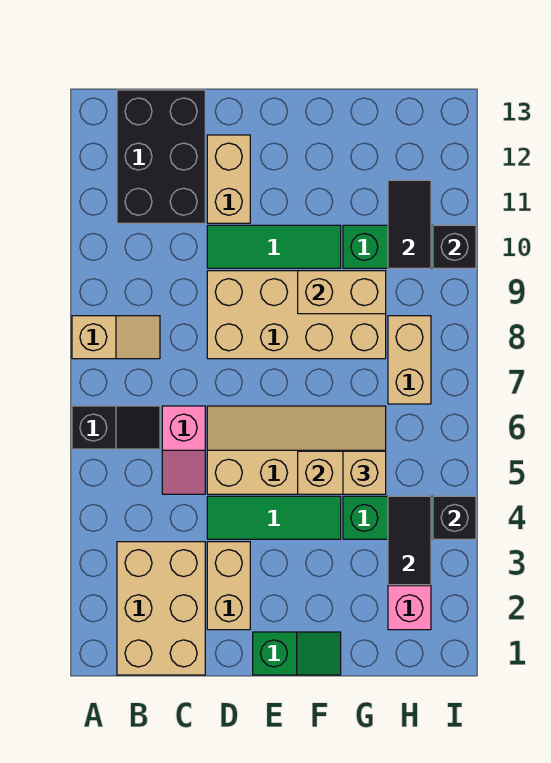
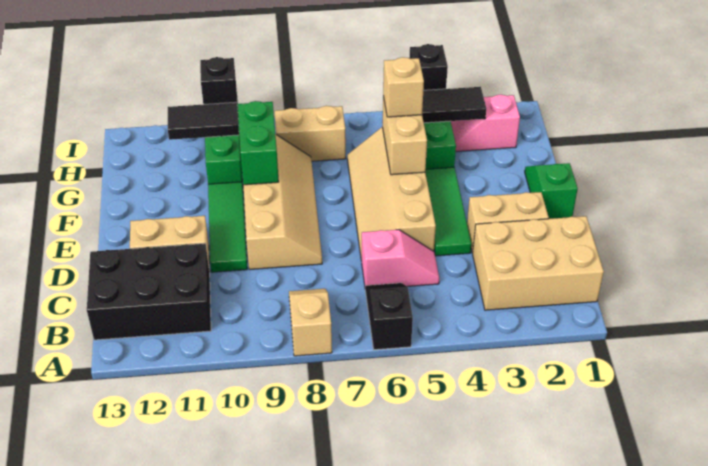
tan 2x4 brick [207,271,386,359] -> tan 2x4 slope [243,134,322,270]
tan 1x2 brick [298,271,386,314] -> green 1x2 brick [238,101,279,185]

